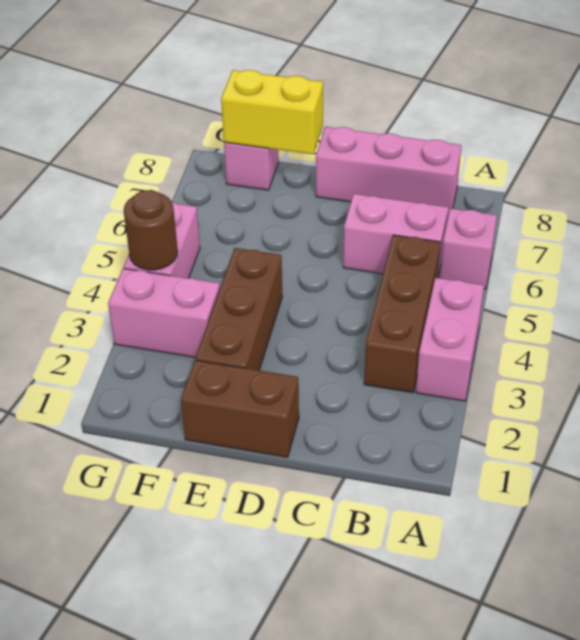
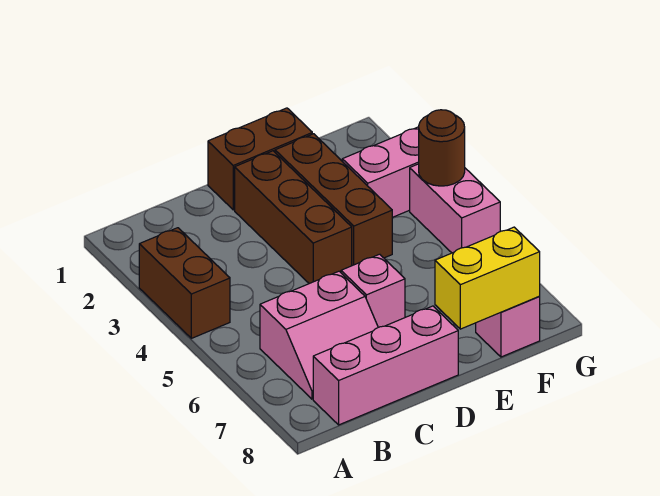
pink 1x2 brick [416,278,484,401] -> brown 1x2 brick [139,228,230,338]
pink 1x1 brick [440,208,497,289] -> pink 1x1 brick moved to [341,254,405,327]
brown 1x3 brick [364,235,440,393] -> brown 1x3 brick moved to [235,151,352,284]

